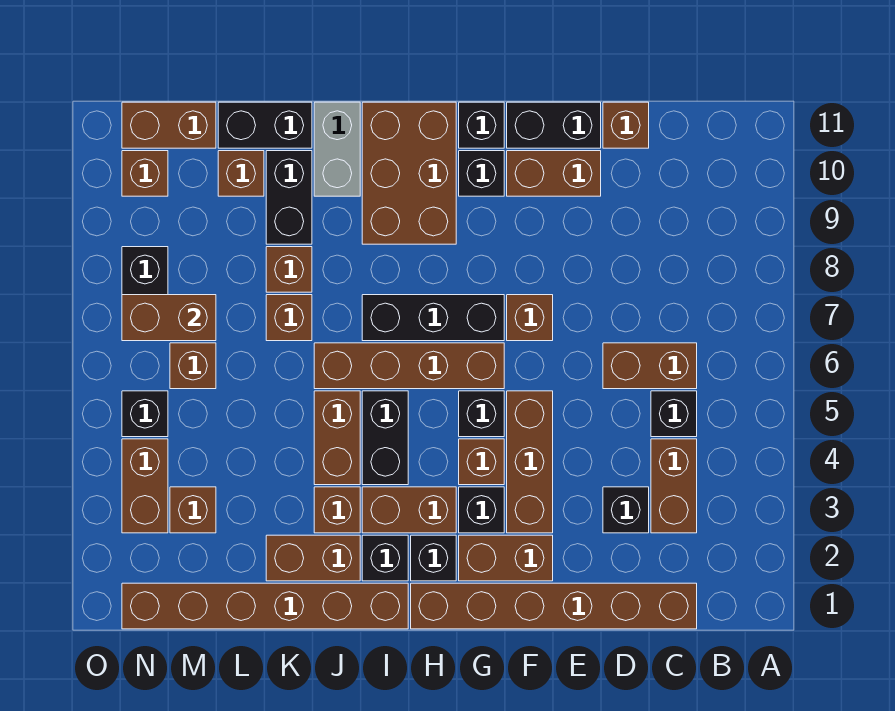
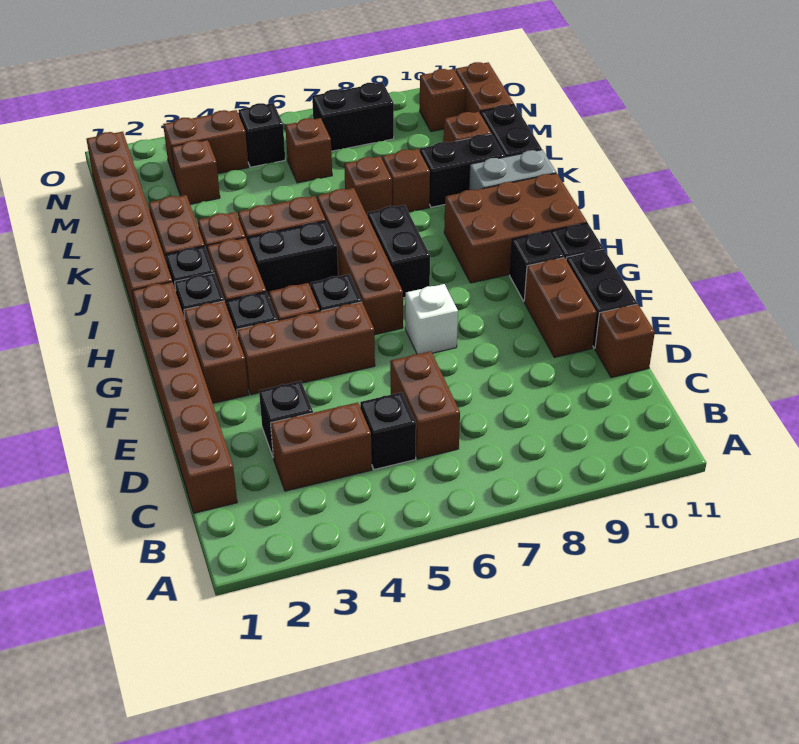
brown 1x1 brick [507,295,553,341] -> white 1x1 brick [405,284,458,354]
black 1x3 brick [362,295,504,341] -> black 1x2 brick [368,205,430,298]
brown 1x2 brick [122,295,216,341] -> none

